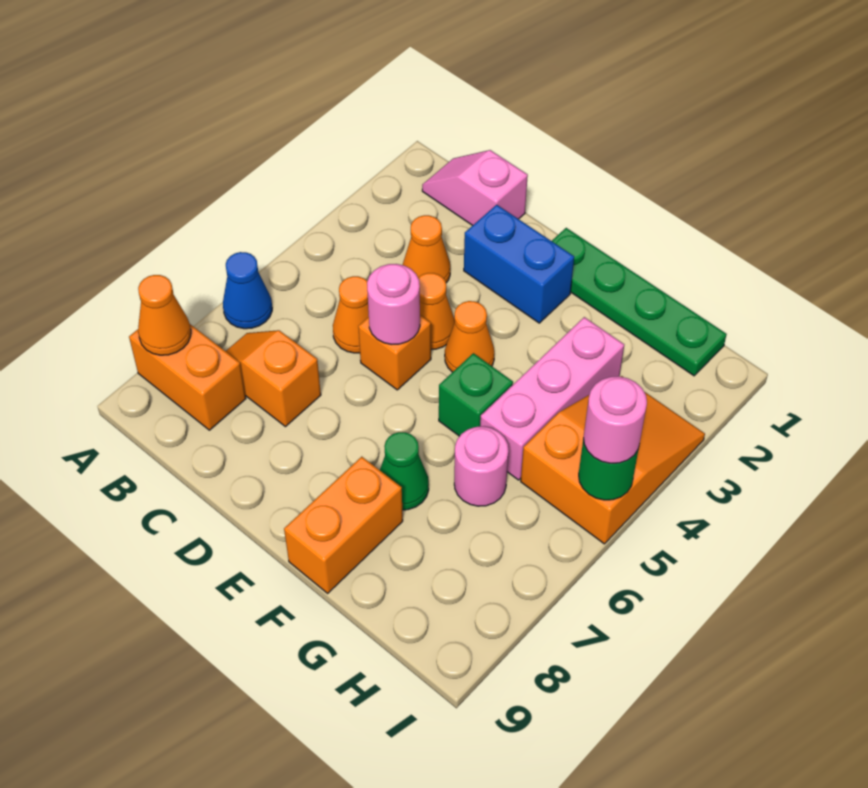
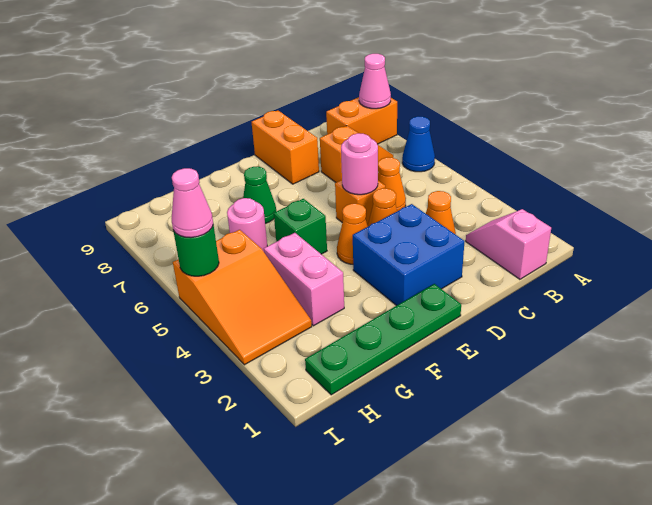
orange 1x1 cone [138,275,191,355] -> pink 1x1 cone [359,54,391,109]
pink 1x2 slope [422,150,528,225] -> pink 1x2 slope turned to [466,209,551,279]
blue 1x2 brick [464,205,574,323] -> blue 2x2 brick [353,204,465,306]
orange 1x2 brick [284,457,403,593] -> orange 1x2 brick moved to [252,110,319,184]
pink 1x3 brick [480,317,624,480] -> pink 1x2 brick [264,233,344,326]
pink 1x1 round brick [584,376,647,463] -> pink 1x1 cone [172,168,213,238]

